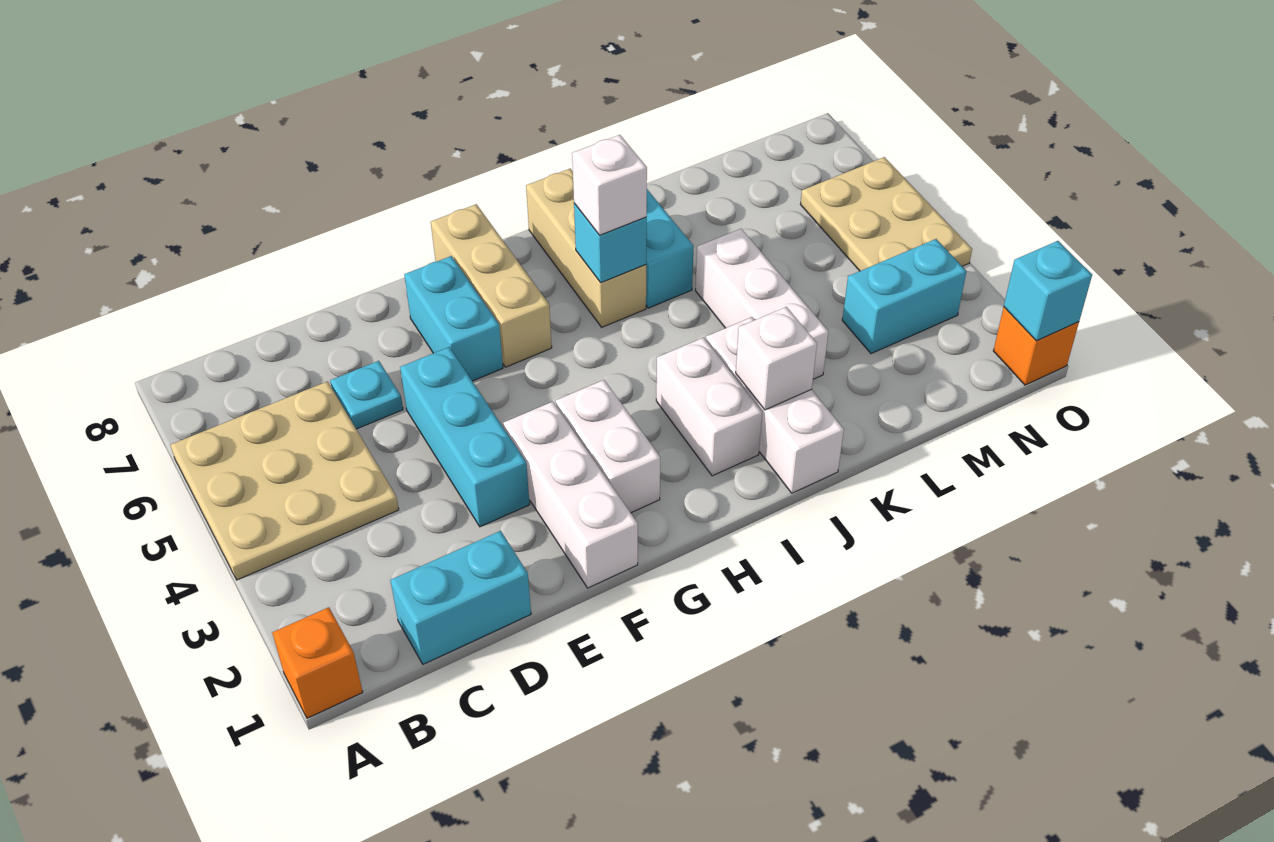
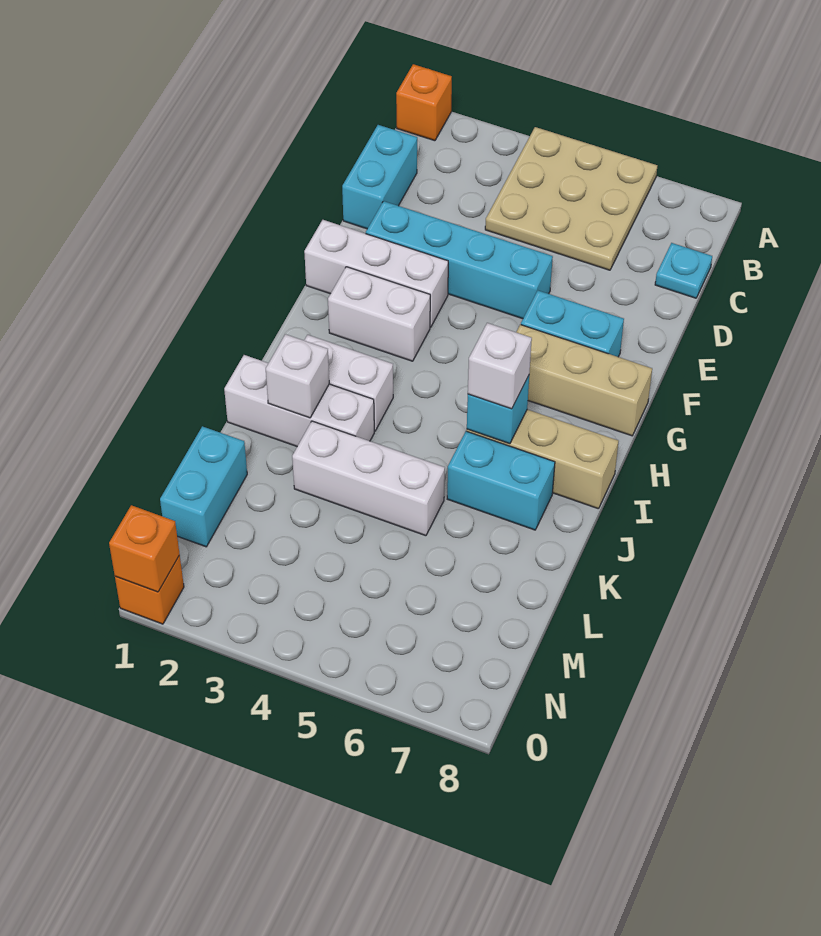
cyan 1x1 plate [330,361,403,429] -> cyan 1x1 plate moved to [655,243,712,298]
cyan 1x3 brick [400,347,530,527] -> cyan 1x4 brick [366,201,553,319]
cyan 1x2 brick [842,239,967,354] -> cyan 1x2 brick moved to [160,426,247,547]
tan 2x3 plate [801,157,972,271] -> none
cyan 1x1 brick [1004,241,1092,341] -> orange 1x1 brick [109,505,180,592]

